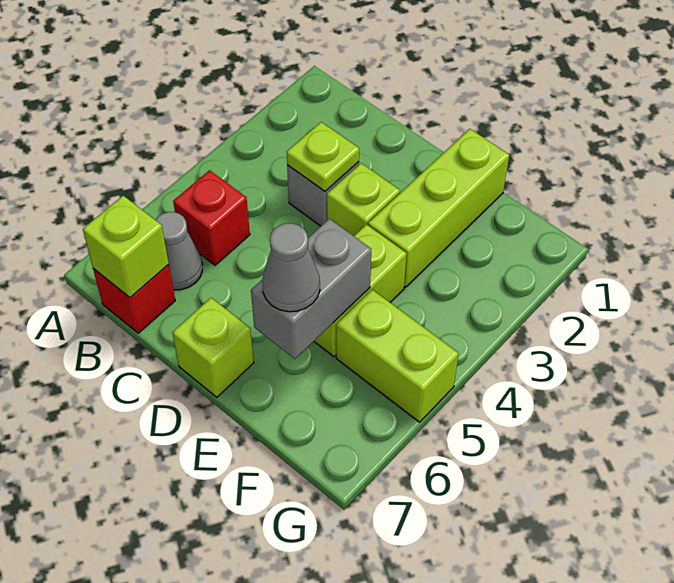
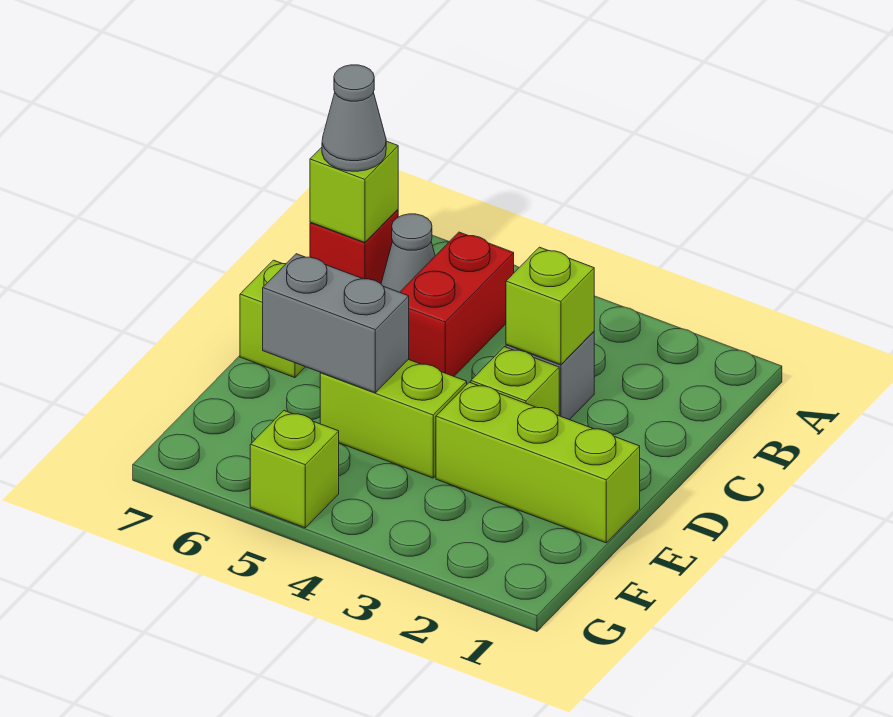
red 1x1 brick [173,170,250,265] -> red 1x2 brick [400,232,514,376]
lime 1x1 plate [287,122,359,191] -> lime 1x1 brick [506,247,594,365]
grey 1x1 cone [262,223,320,312] -> grey 1x1 cone moved to [322,65,386,171]
lime 1x2 brick [336,290,459,422] -> lime 1x1 brick [250,411,339,528]

